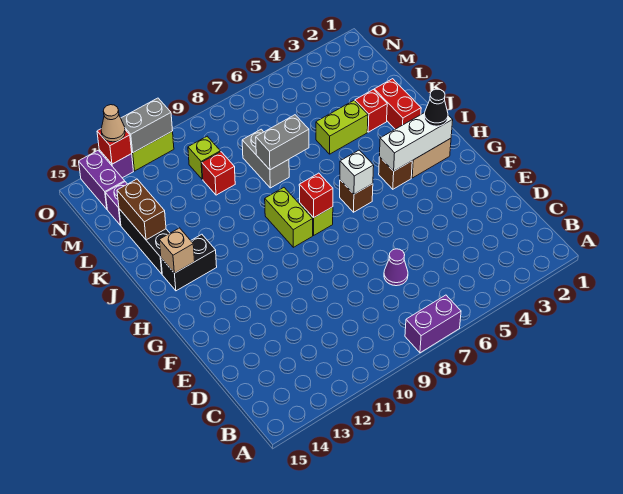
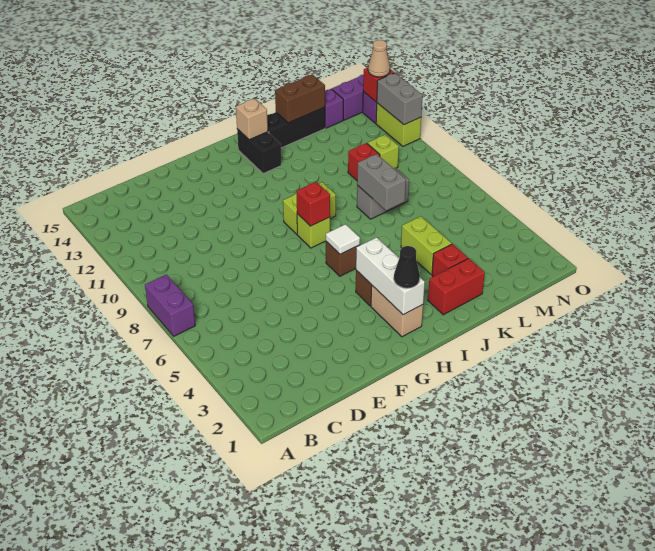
purple 1x1 cone [384,249,408,286] -> none
white 1x1 brick [340,150,374,194] -> white 1x1 tile [326,224,360,254]

